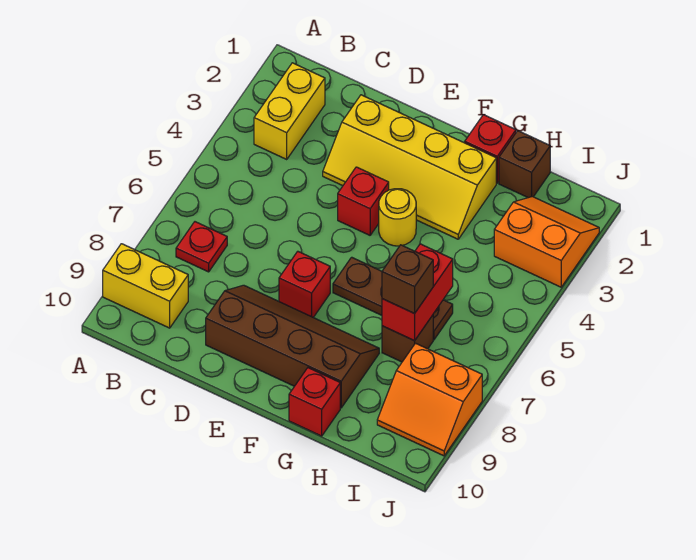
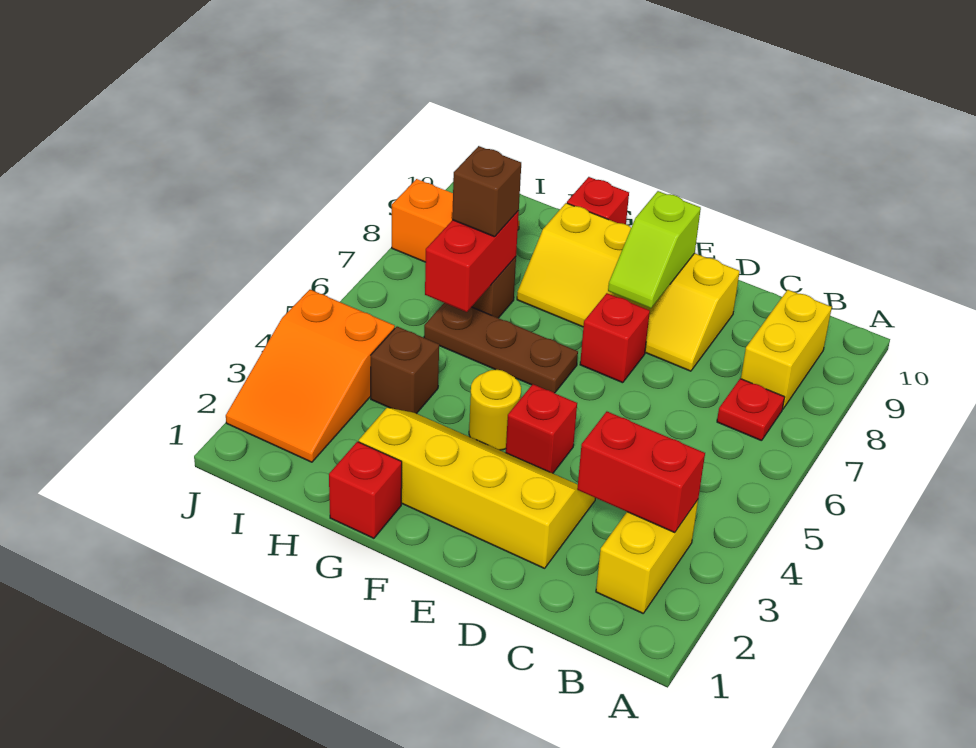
yellow 1x2 brick [103,244,188,328] -> yellow 1x2 brick turned to [741,290,832,409]
none -> red 1x2 brick [577,412,705,532]
brown 2x4 slope [206,285,379,408] -> yellow 2x4 slope [517,203,740,371]
none -> lime 1x2 slope [608,191,701,308]
brown 1x1 brick [499,131,550,198] -> brown 1x1 brick moved to [371,327,439,414]
orange 2x2 slope [494,197,599,287] -> orange 2x3 slope [226,290,395,462]

